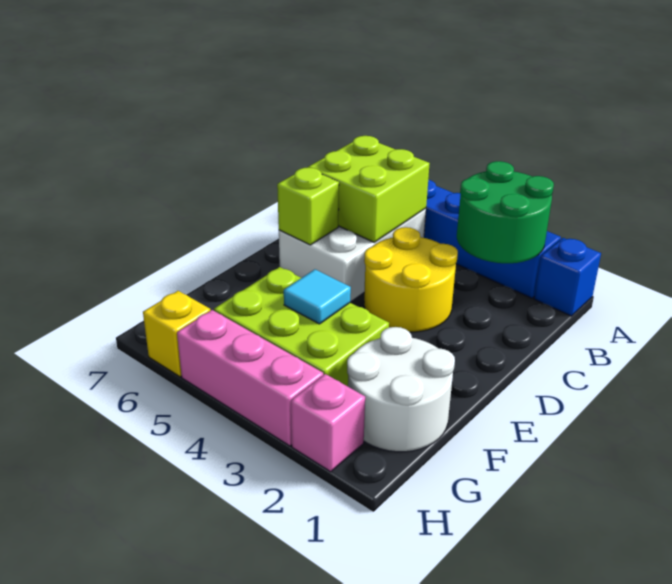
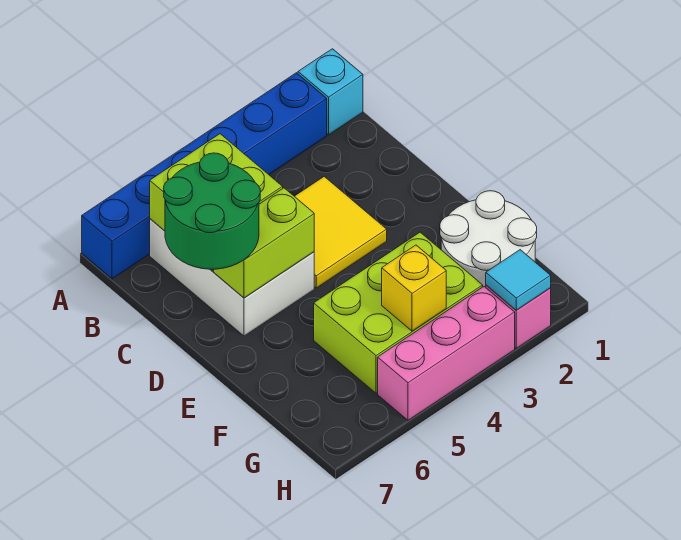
blue 1x1 brick [534,238,601,316] -> cyan 1x1 brick [298,49,363,135]
green 2x2 round brick [457,161,554,263] -> green 2x2 round brick moved to [164,153,260,269]
yellow 2x2 round brick [364,227,458,332] -> yellow 2x2 tile [294,177,387,288]
lime 1x1 brick [277,167,339,245] -> lime 1x2 brick [214,188,314,298]
cyan 1x1 tile [284,269,351,324] -> cyan 1x1 tile moved to [486,250,551,310]
yellow 1x1 brick [143,291,211,377] -> yellow 1x1 brick moved to [382,245,446,331]

